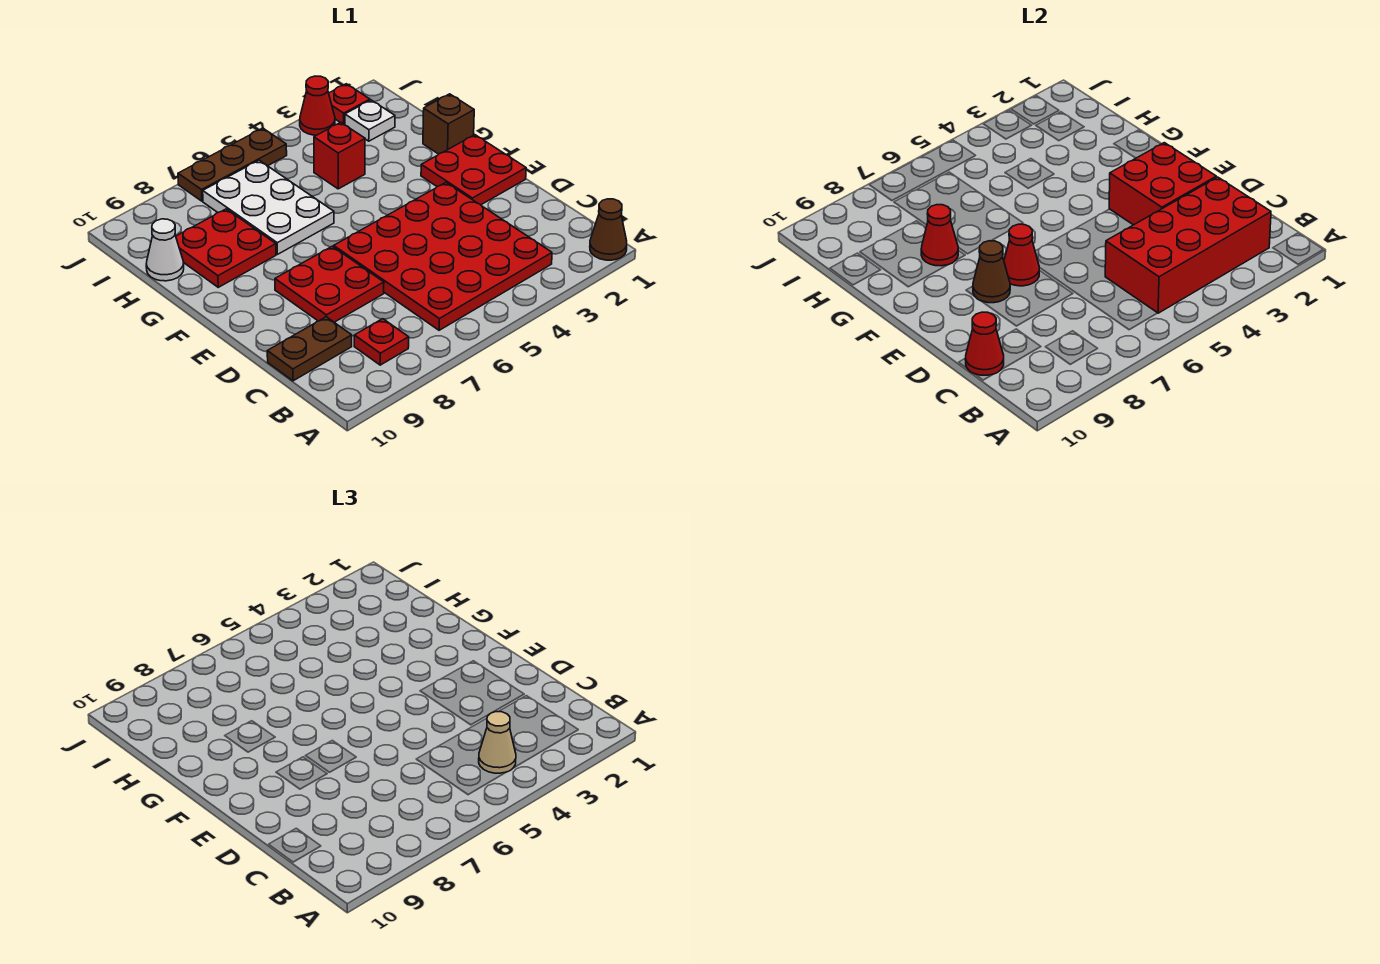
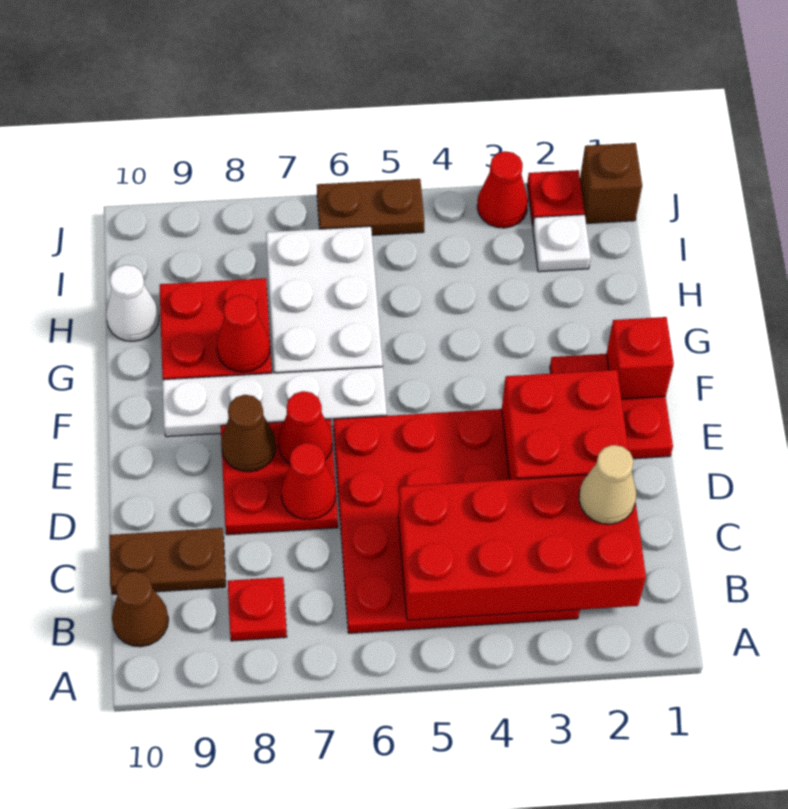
brown 1x1 cone [590,199,627,260] -> brown 1x1 cone moved to [112,571,169,647]
tan 1x1 cone [479,712,516,773] -> tan 1x1 cone moved to [579,445,636,524]
red 1x1 cone [965,312,1004,375] -> red 1x1 cone moved to [281,443,336,520]
none -> white 1x4 plate [163,367,387,437]
brown 1x1 brick [423,94,474,154] -> brown 1x1 brick moved to [580,143,642,223]
red 1x1 brick [314,122,365,189] -> red 1x1 brick moved to [607,317,674,399]
brown 1x3 plate [178,128,287,201] -> brown 1x2 plate [317,179,424,235]

